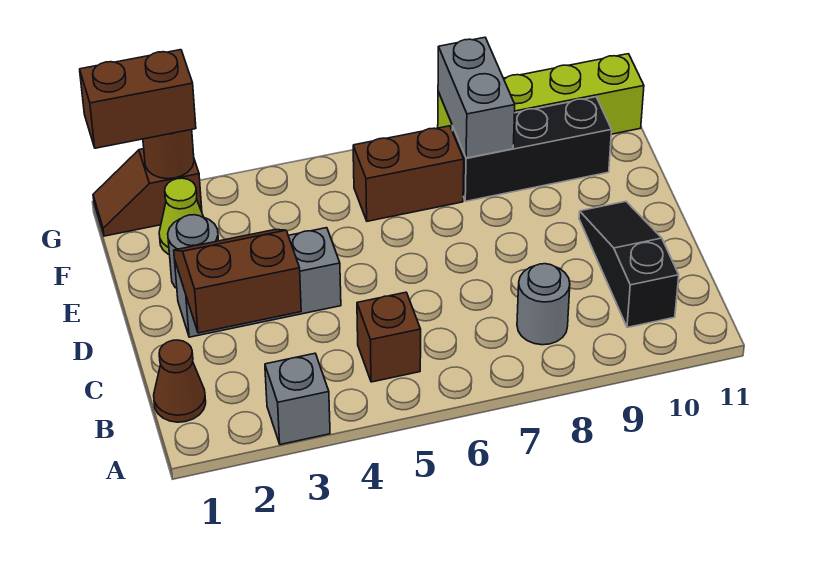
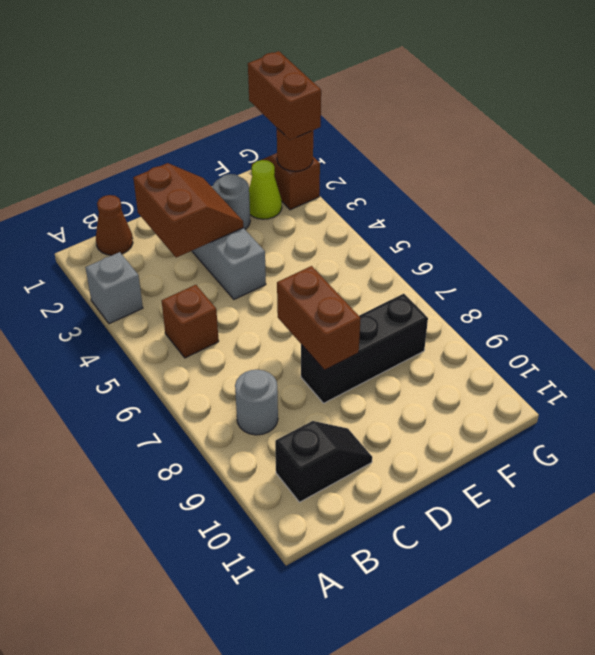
black 1x3 slope [579,201,679,327] -> black 1x2 slope [275,421,372,502]
brown 1x2 brick [353,126,464,221] -> brown 1x2 brick moved to [277,266,361,370]
black 1x3 brick [452,97,612,201] -> black 1x3 brick turned to [301,294,428,403]
grey 1x2 brick [438,37,515,158] -> none
lime 1x4 brick [438,54,644,134] -> none

